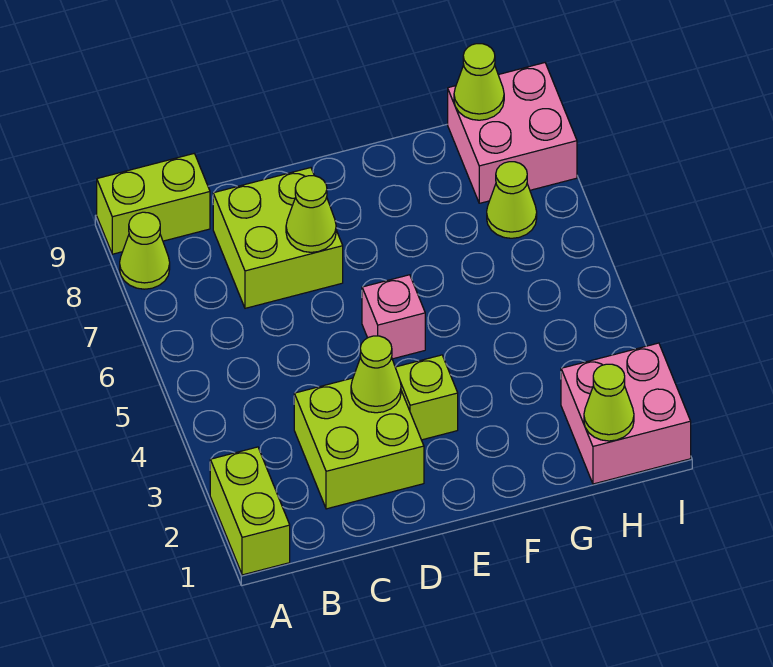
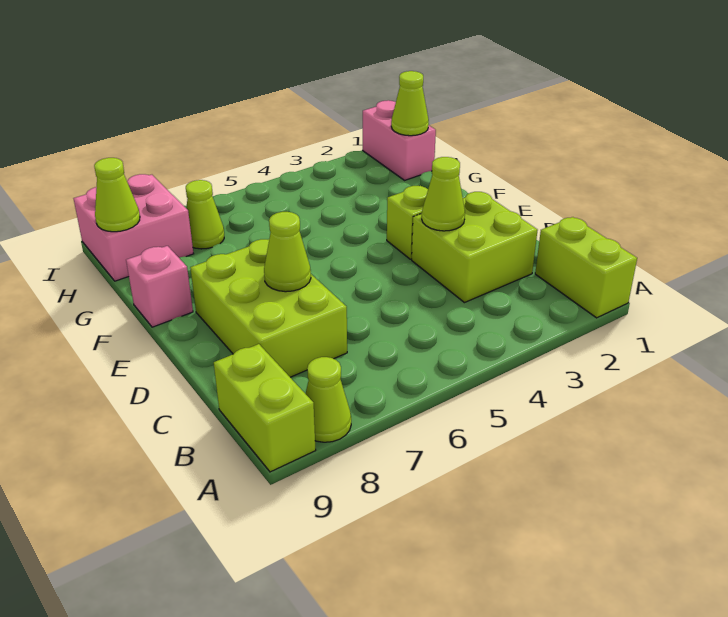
lime 1x2 brick [210,447,290,575] -> lime 1x2 brick turned to [535,217,637,318]
lime 2x2 brick [213,168,343,308] -> lime 2x3 brick [190,239,347,377]
pink 1x1 brick [362,275,425,359] -> pink 1x1 brick moved to [126,246,193,327]
pink 2x2 brick [561,343,691,484] -> pink 1x2 brick [363,100,436,180]

